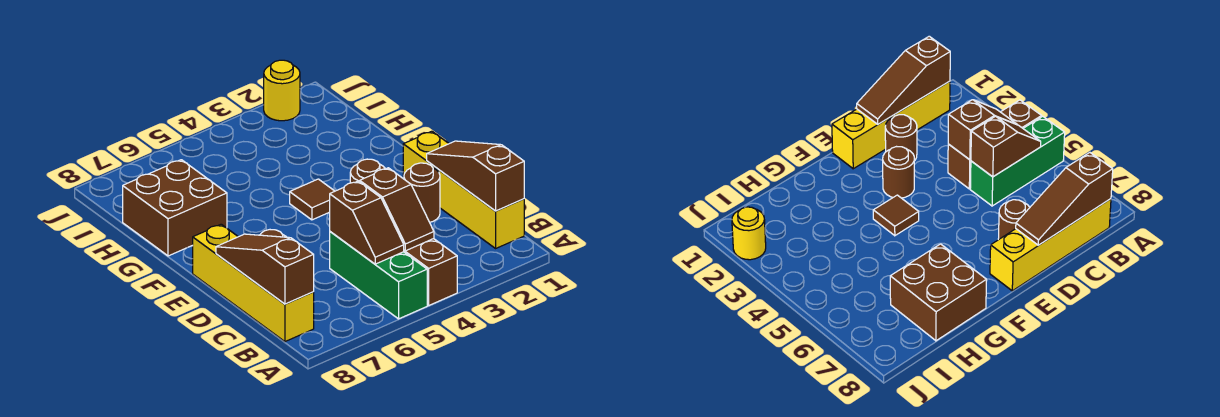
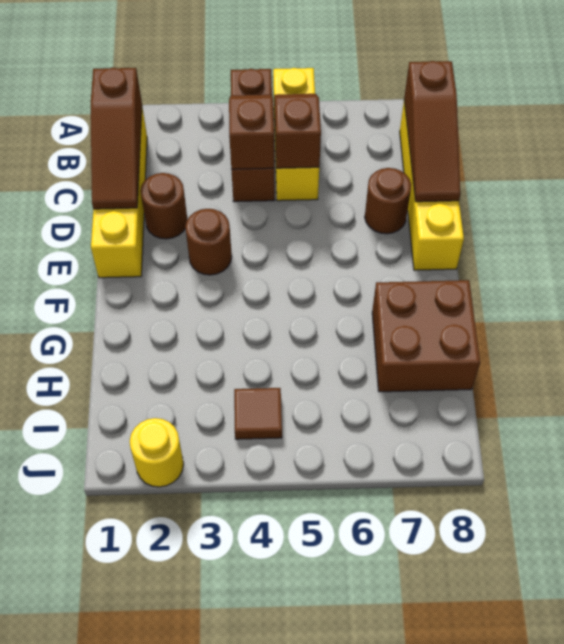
green 1x3 brick [330,232,427,319] -> yellow 1x3 brick [273,68,319,201]
brown 1x1 tile [290,179,335,220] -> brown 1x1 tile moved to [234,388,282,439]

